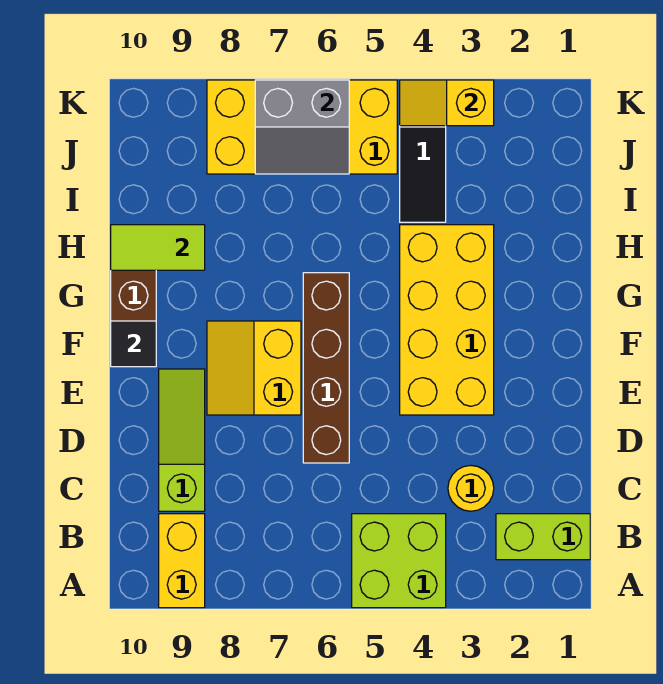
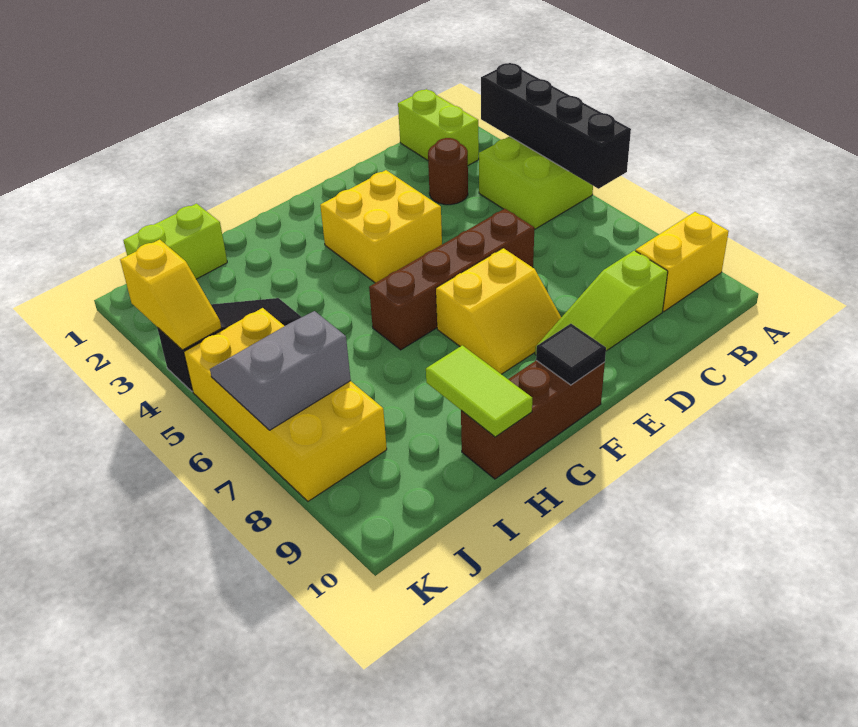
none -> black 1x4 brick [481,63,631,189]
yellow 1x1 round brick [448,466,494,511] -> brown 1x1 round brick [428,138,468,205]
yellow 2x4 brick [400,225,494,415] -> yellow 2x2 brick [320,170,442,283]
none -> lime 1x2 brick [123,204,227,279]
grey 2x2 slope [255,80,349,174] -> grey 2x2 slope turned to [210,311,351,430]

